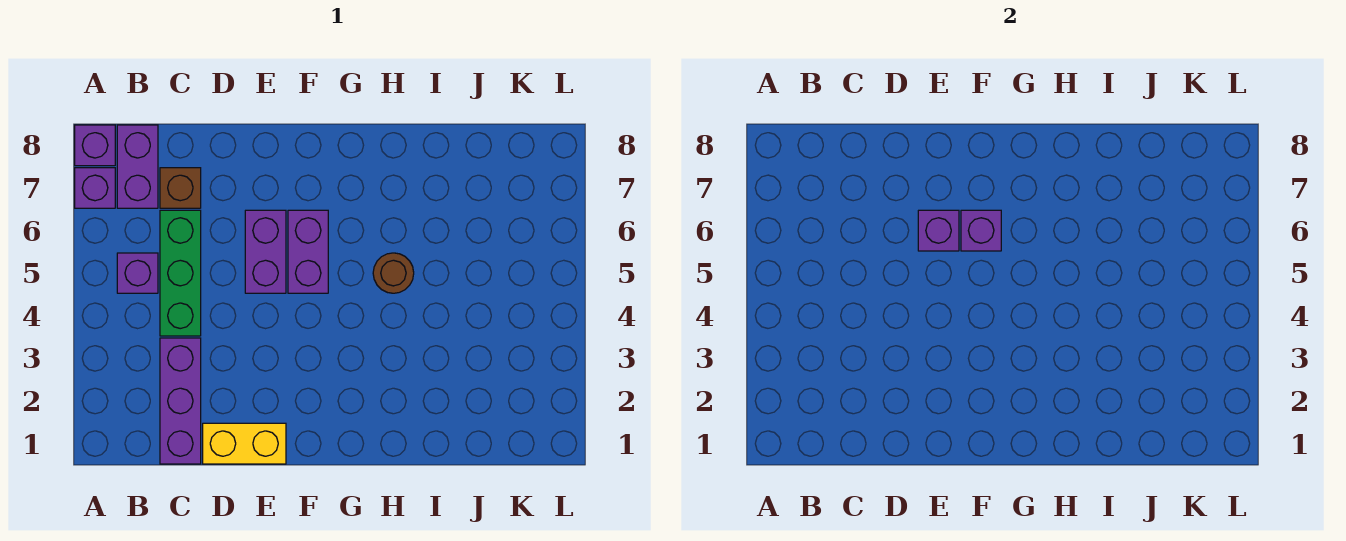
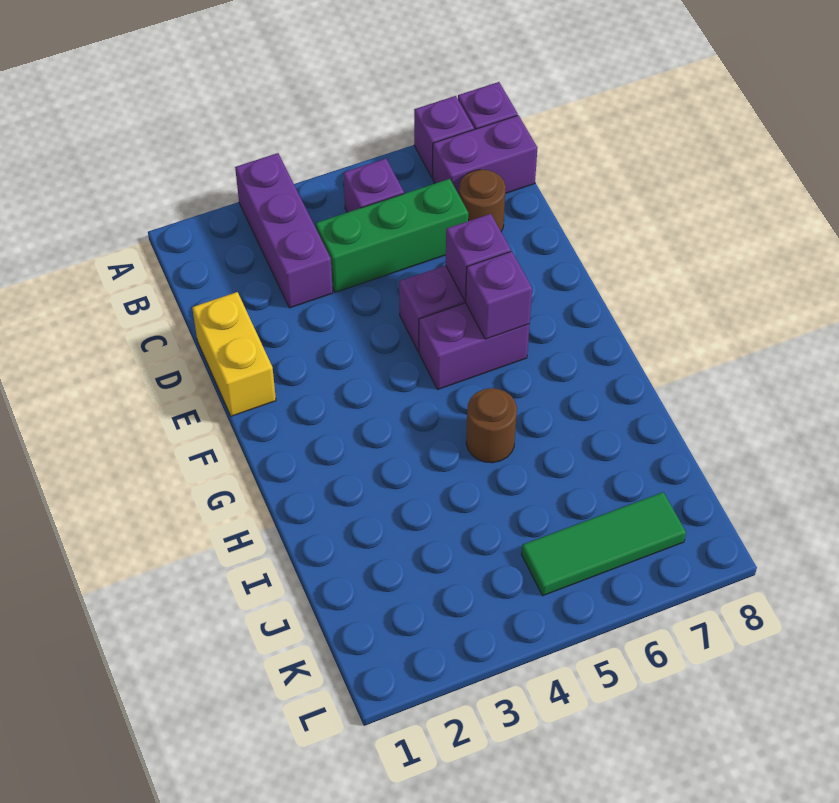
purple 1x3 brick [160,338,201,464] -> purple 1x3 brick turned to [235,153,333,308]
brown 1x1 brick [160,168,201,208] -> brown 1x1 round brick [459,170,506,231]
none -> green 1x3 tile [522,492,686,596]

